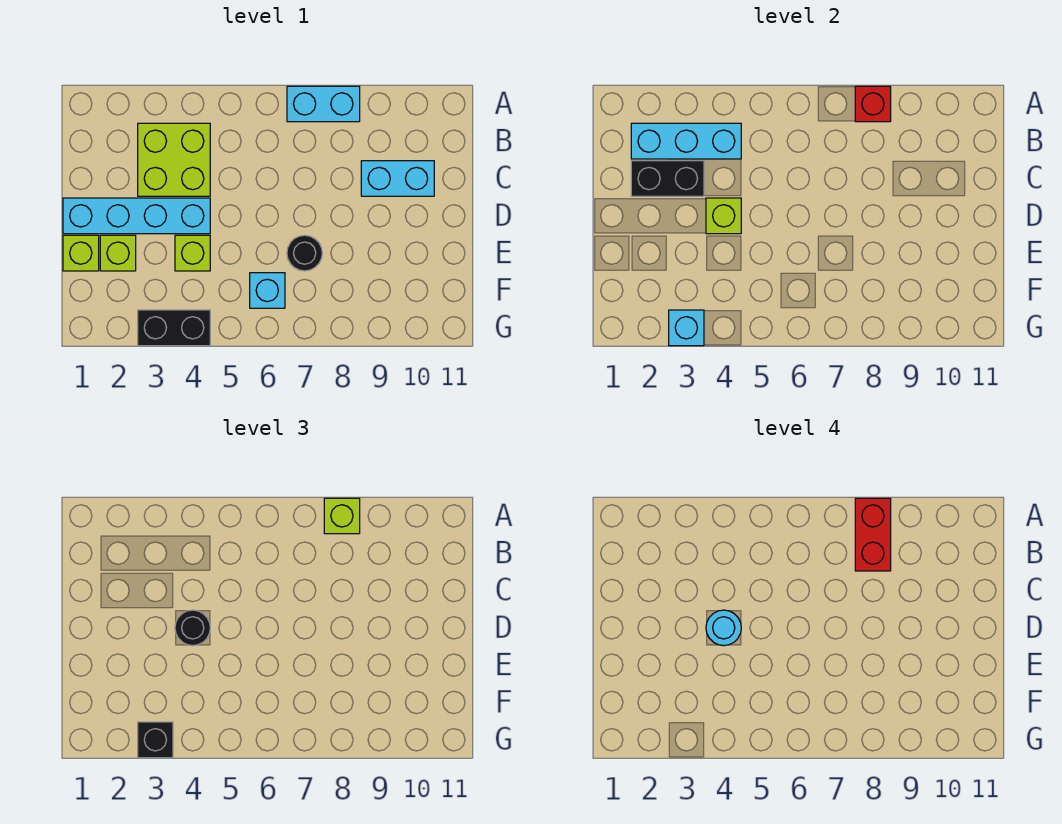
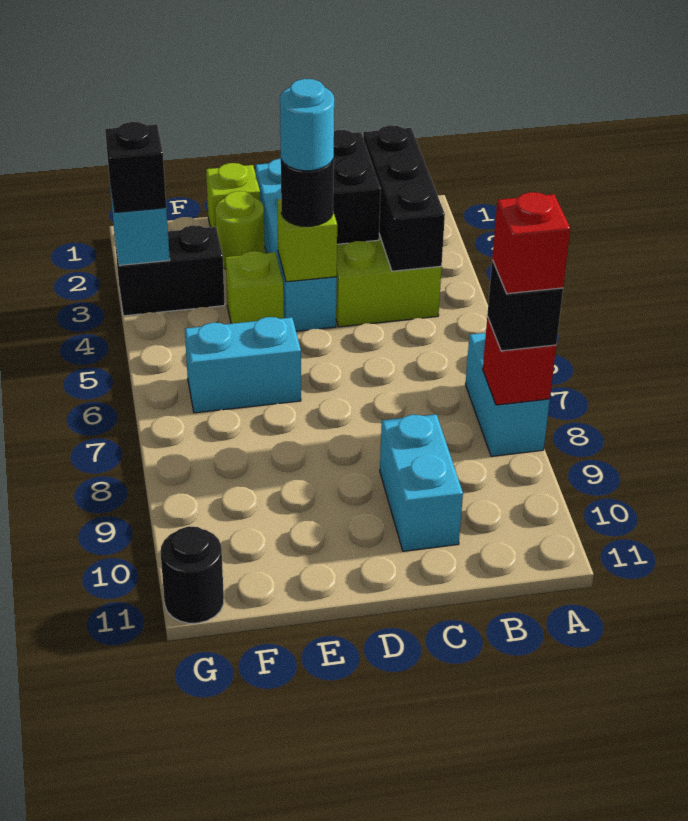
lime 1x1 brick [324,498,360,534] -> black 1x1 brick [487,260,563,351]
red 1x2 brick [855,498,891,571] -> red 1x1 brick [492,192,570,294]
cyan 1x3 brick [631,123,741,159] -> black 1x3 brick [363,125,445,271]
lime 1x1 brick [100,235,136,271] -> lime 1x1 round brick [215,191,265,269]
black 1x1 round brick [287,235,322,271] -> black 1x1 round brick moved to [161,526,224,623]
cyan 1x1 brick [250,273,285,308] -> cyan 1x2 brick [185,317,301,413]
black 1x2 brick [138,310,210,346] -> black 1x2 brick turned to [115,225,225,316]

